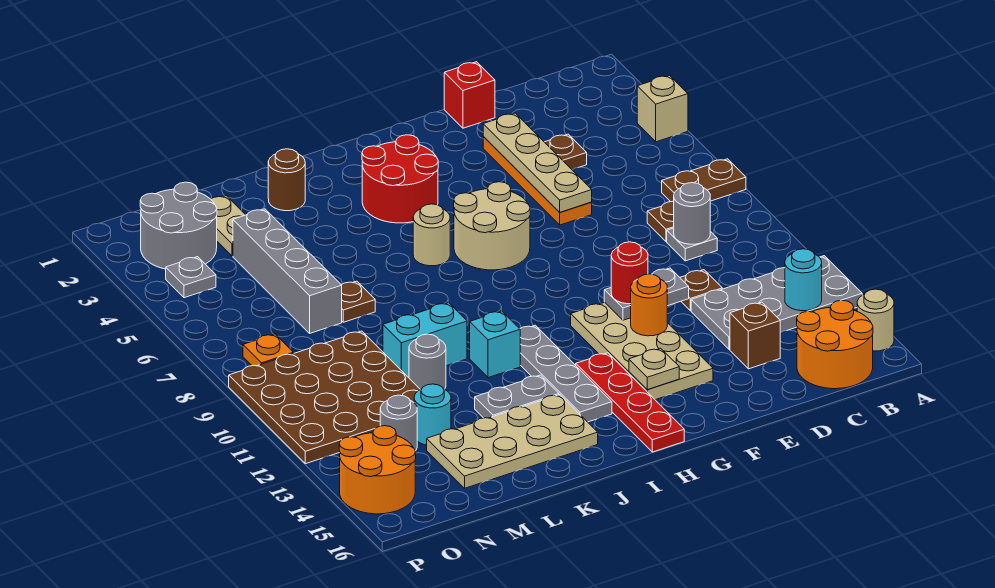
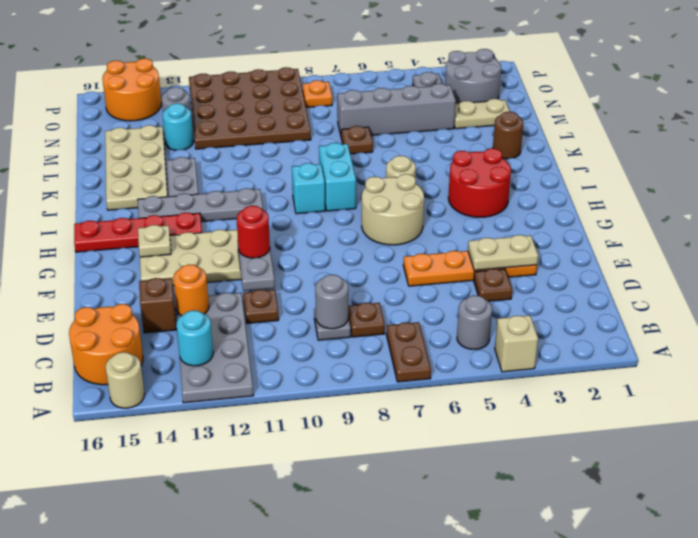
red 1x1 brick [444,62,495,128] -> none
tan 1x4 plate [483,113,592,212] -> tan 1x2 plate [468,235,538,270]
orange 1x1 round brick [631,274,667,336] -> orange 1x1 round brick moved to [173,265,209,316]
cyan 1x1 brick [470,311,520,378] -> cyan 1x1 brick moved to [292,163,325,214]
cyan 1x2 brick [383,303,467,378] -> cyan 1x2 brick moved to [319,143,356,211]
grey 1x1 round brick [409,334,446,390] -> grey 1x1 round brick moved to [457,295,492,349]

